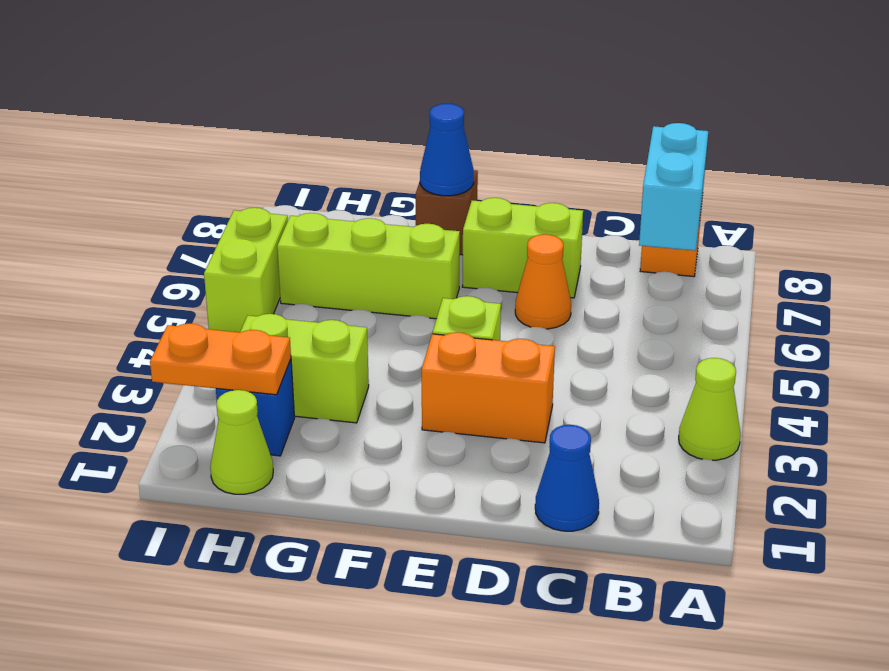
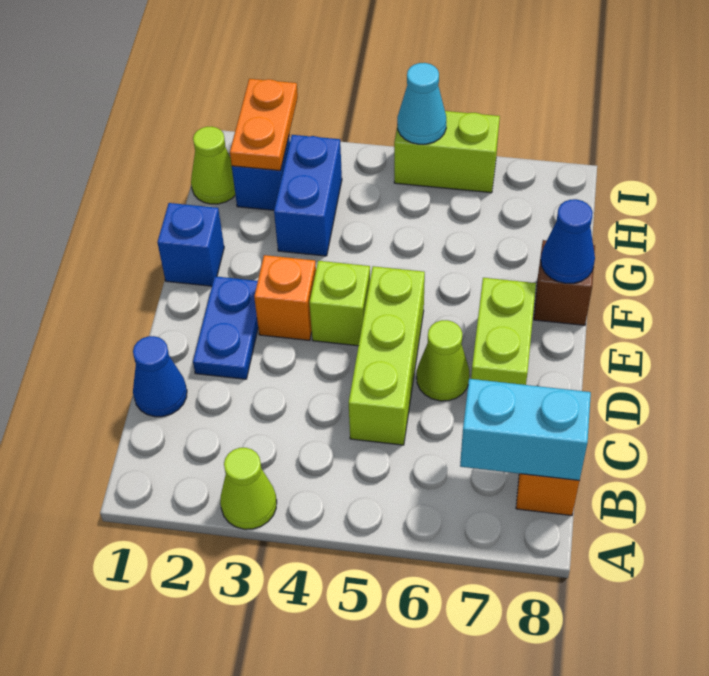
none -> blue 1x2 plate [193,276,258,379]
orange 1x2 brick [422,332,555,443] -> orange 1x1 brick [254,255,316,340]
orange 1x1 cone [515,234,571,329] -> lime 1x1 cone [417,320,470,401]
none -> blue 1x1 brick [157,203,224,286]
lime 1x3 brick [277,213,460,319] -> lime 1x3 brick moved to [349,266,425,445]
lime 1x2 brick [240,314,369,423] -> blue 1x2 brick [274,135,342,256]
none -> cyan 1x1 cone [397,63,446,144]

